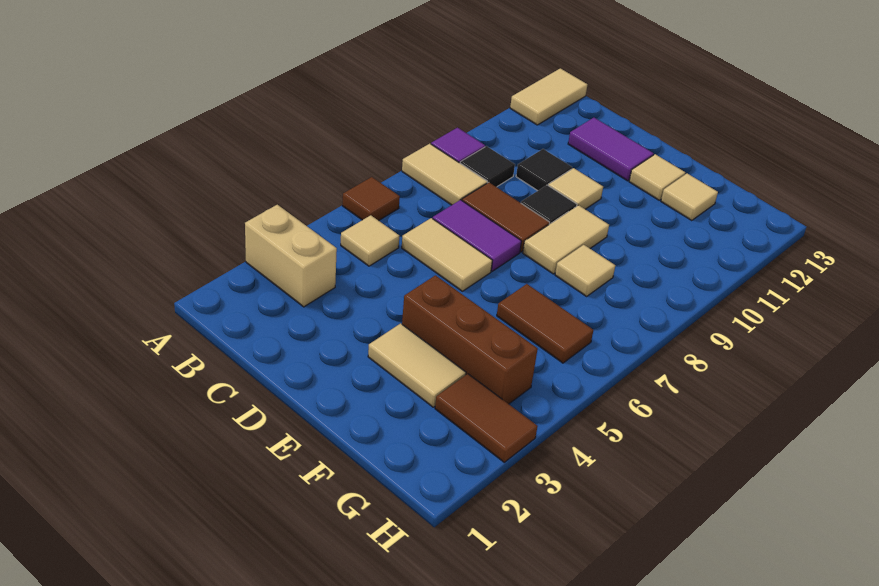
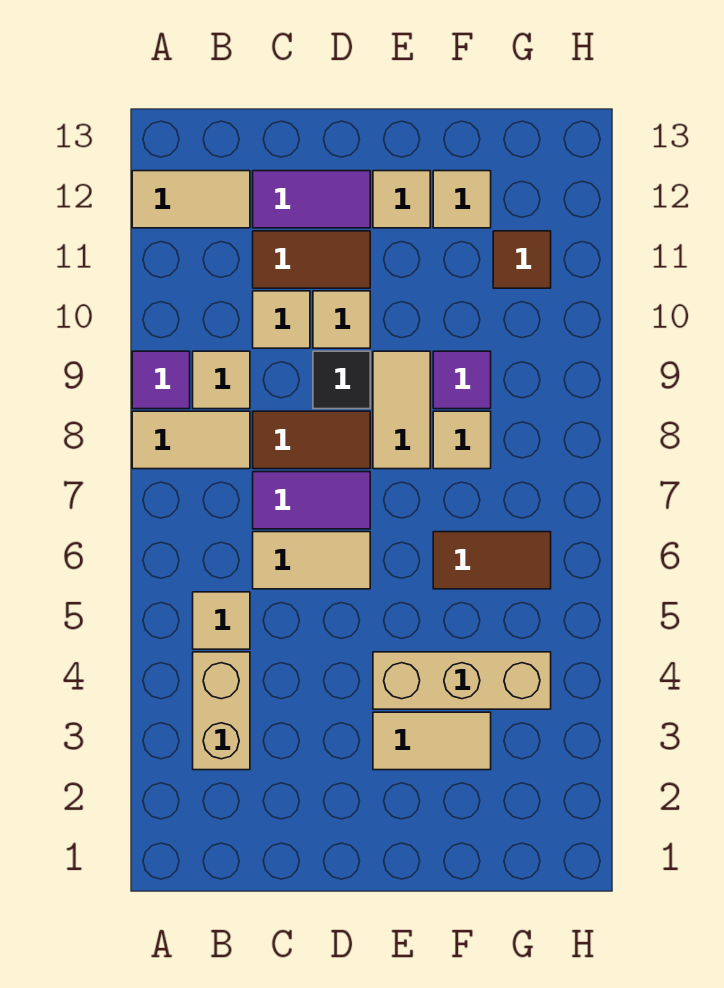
tan 1x2 brick [245,205,337,307] -> tan 1x2 brick turned to [193,652,250,770]
brown 1x1 tile [342,177,400,221] -> brown 1x1 tile moved to [493,231,551,288]
tan 1x2 tile [510,68,587,125] -> tan 1x2 tile turned to [132,171,250,228]
black 1x1 tile [460,146,515,187] -> tan 1x1 tile [193,351,250,409]
black 1x1 tile [516,149,572,191] -> tan 1x1 tile [253,291,310,348]
brown 1x3 brick [402,275,538,404] -> tan 1x3 brick [373,652,551,709]
none -> purple 1x1 tile [433,351,491,409]
brown 1x2 tile [435,374,538,462] -> brown 1x2 tile moved to [253,231,370,288]

